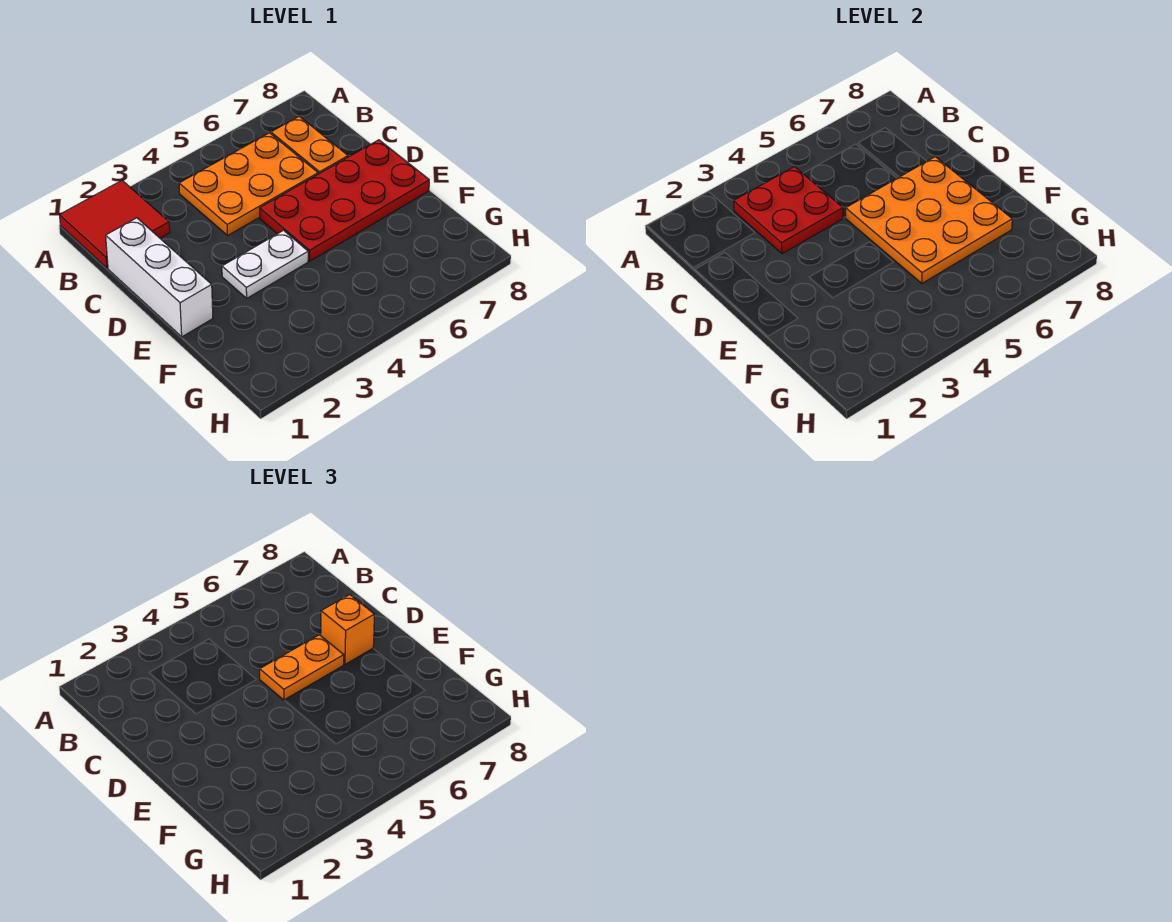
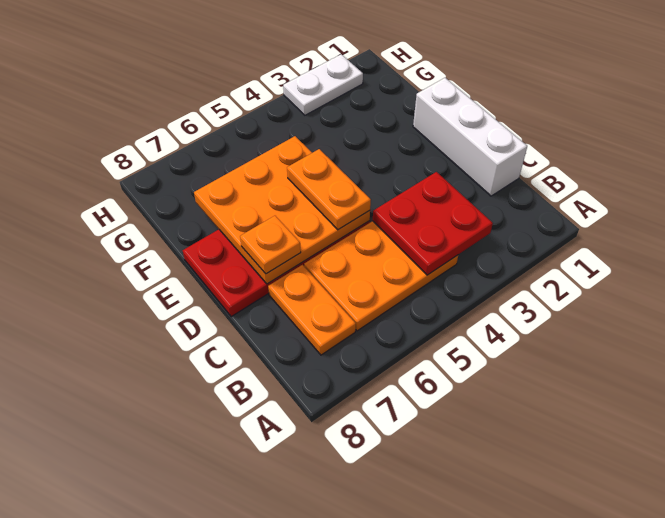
red 2x2 tile [60,181,170,268] -> none
orange 1x2 plate [260,635,344,700] -> orange 1x2 plate turned to [287,149,371,230]
orange 1x1 brick [321,595,374,664] -> orange 1x1 plate [240,216,301,274]
white 1x2 plate [222,230,308,298] -> white 1x2 plate moved to [283,54,363,115]

